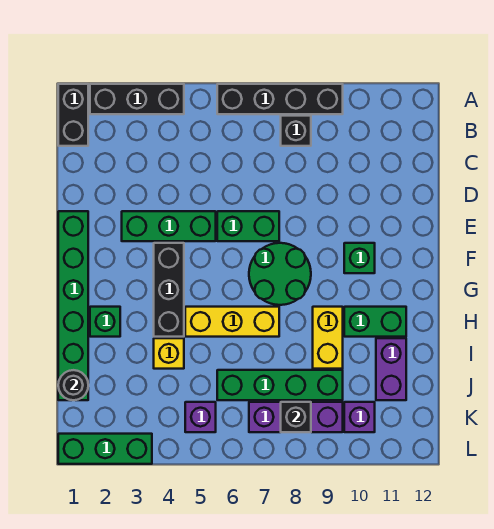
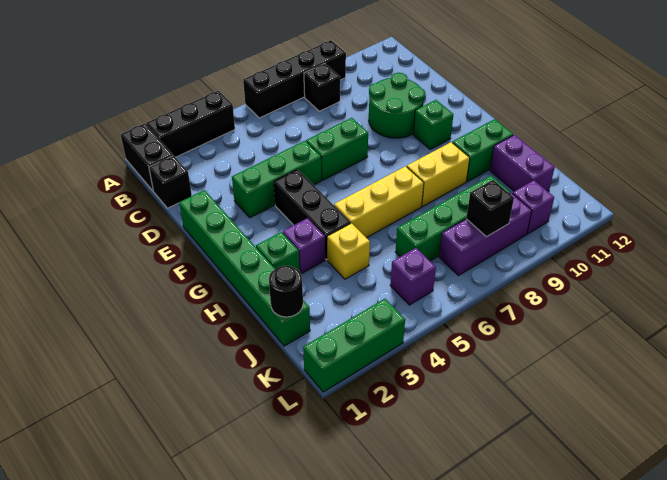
none -> black 1x1 brick [149,156,192,208]
green 2x2 round brick [249,243,311,305] -> green 2x2 round brick moved to [369,73,425,138]
none -> purple 1x1 brick [283,218,325,274]
yellow 1x2 brick [313,307,343,369] -> yellow 1x2 brick turned to [407,142,470,206]

